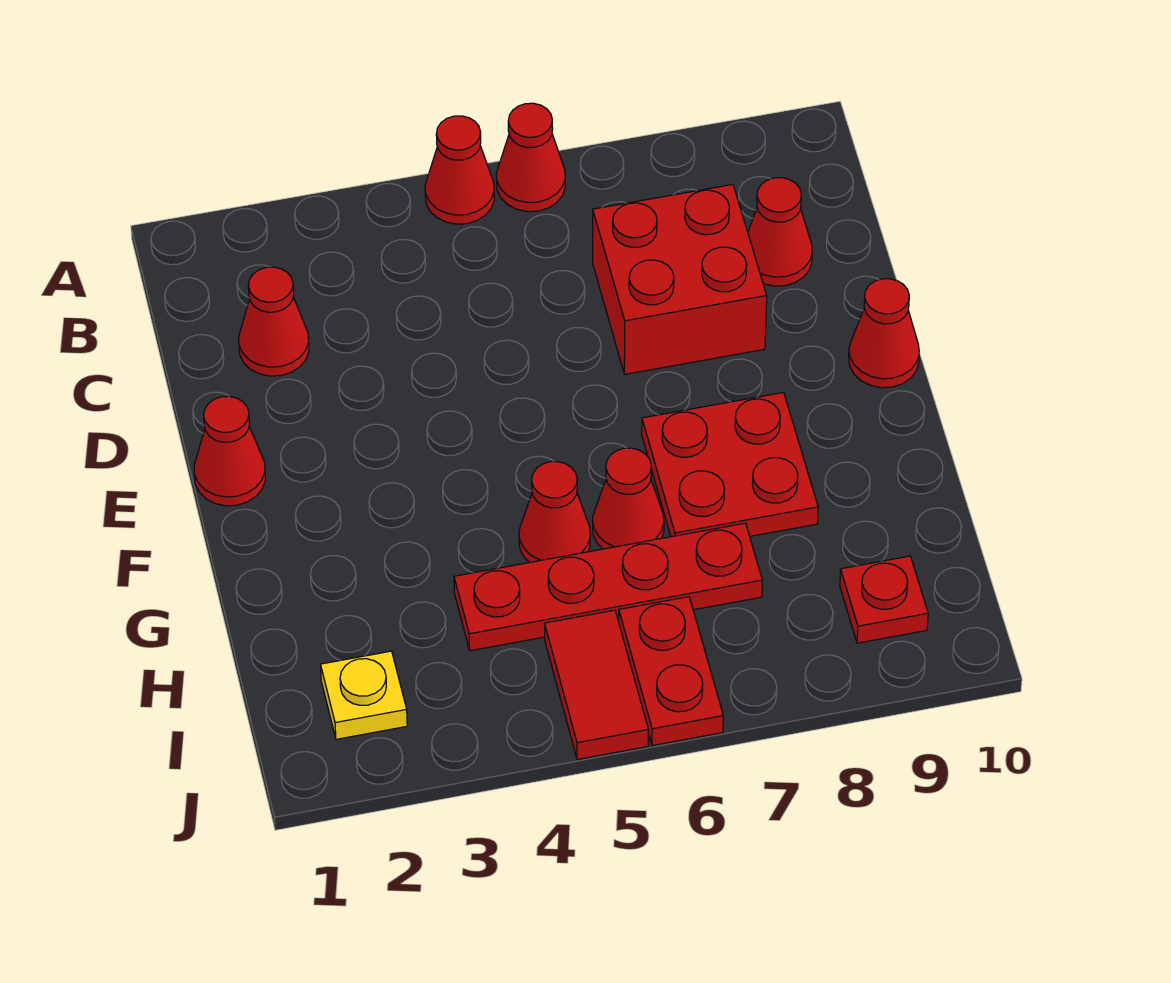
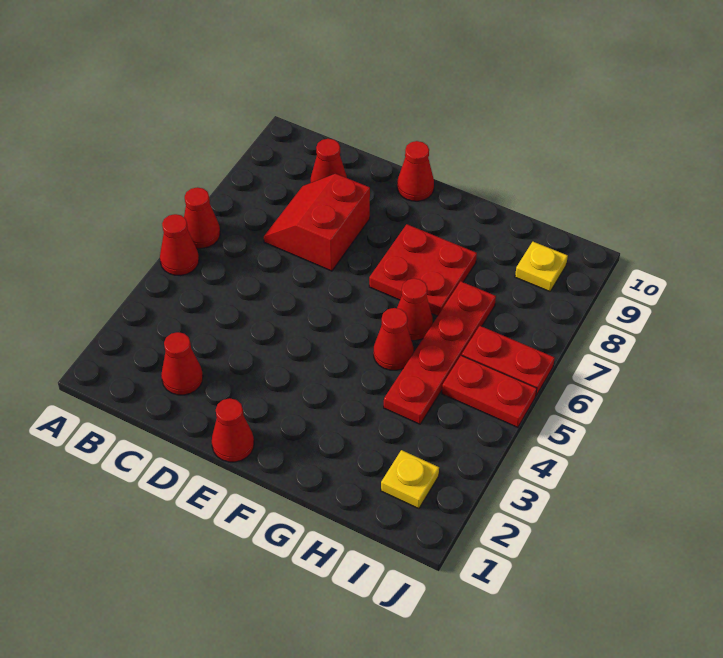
red 2x2 brick [593,184,767,374] -> red 2x2 slope [264,174,370,271]
red 1x2 tile [544,610,649,760] -> red 1x2 plate [442,355,537,427]
red 1x1 plate [840,556,928,643] -> yellow 1x1 plate [515,242,568,291]

